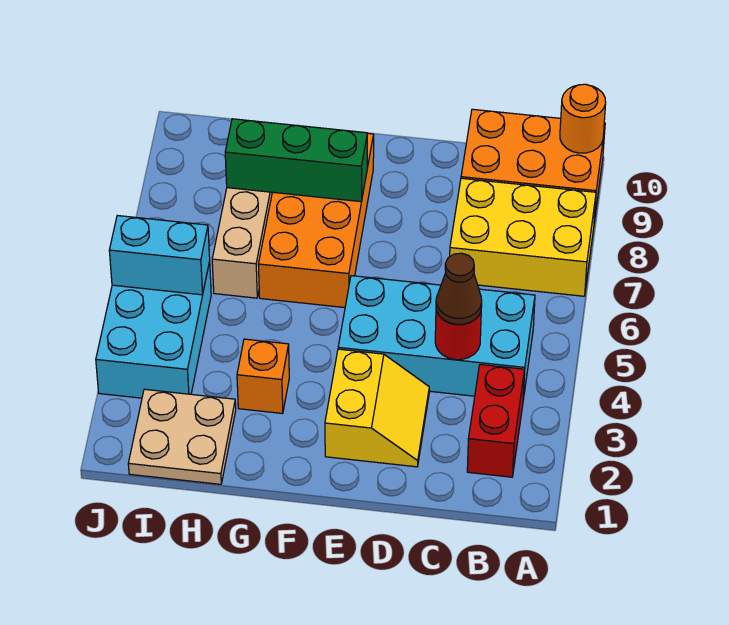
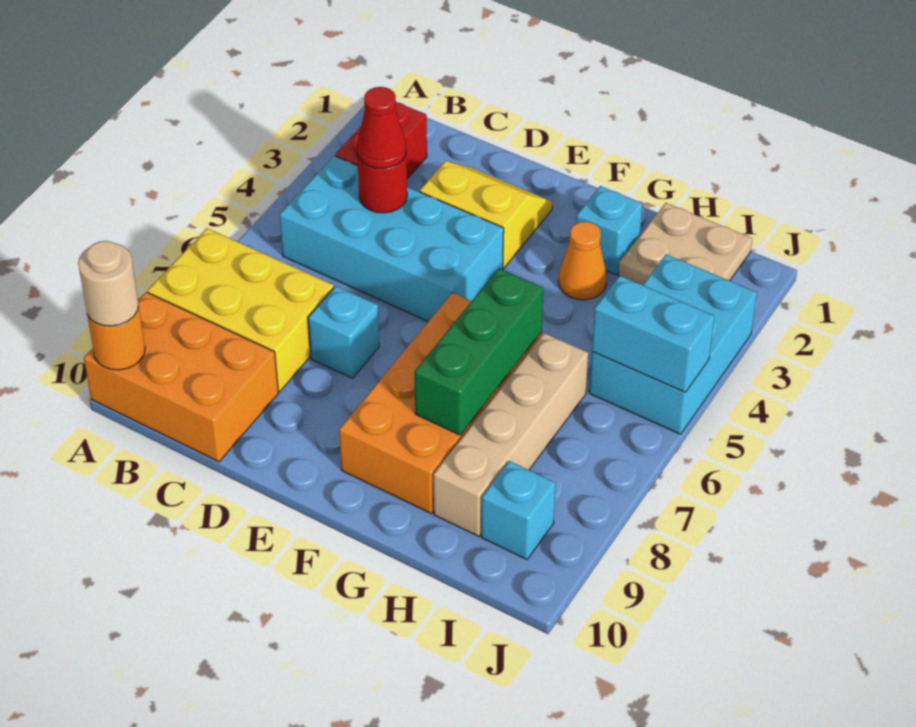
none -> tan 1x1 round brick [78,241,139,326]
brown 1x1 cone [436,253,482,324] -> red 1x1 cone [357,87,406,169]
yellow 2x2 slope [325,349,429,467] -> yellow 2x2 slope turned to [420,161,553,268]
none -> cyan 1x1 brick [308,286,379,378]
green 1x3 brick [225,119,367,202] -> green 1x3 brick turned to [414,269,543,435]
none -> cyan 1x1 brick [576,186,642,275]
orange 1x1 brick [237,339,289,414] -> orange 1x1 cone [559,222,607,300]
none -> cyan 1x1 brick [481,461,556,559]

